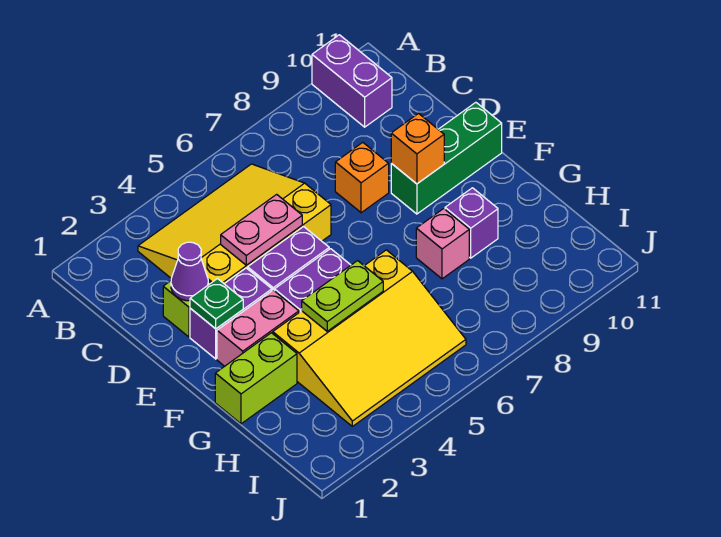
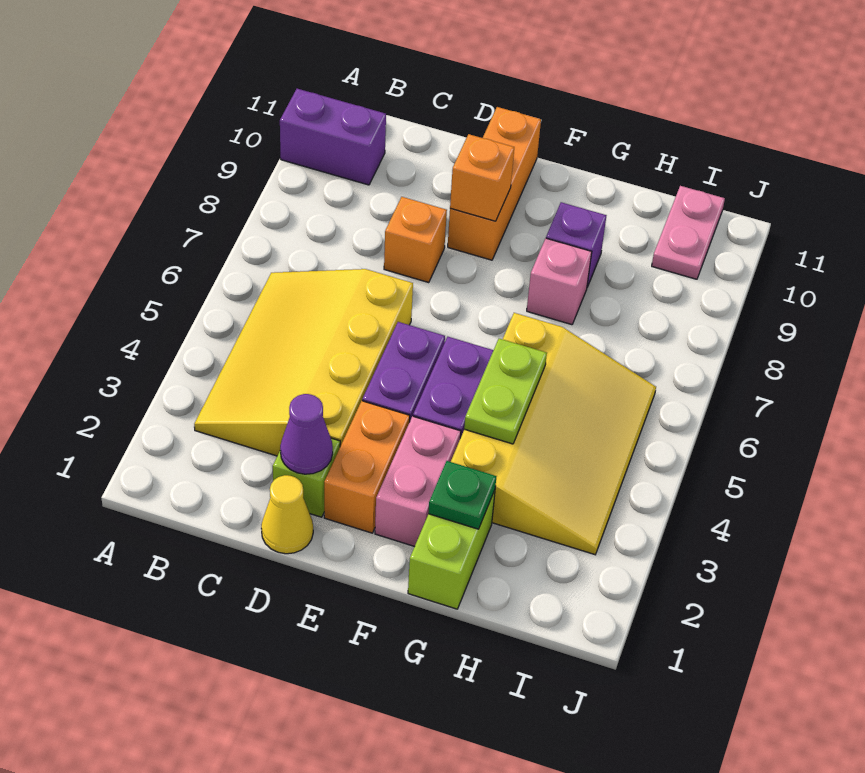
none -> yellow 1x1 cone [261,475,313,554]
pink 1x2 plate [221,194,302,265] -> pink 1x2 plate moved to [652,186,725,279]
purple 1x2 brick [190,268,272,359] -> orange 1x2 brick [324,401,410,533]
green 1x1 plate [190,279,243,329] -> green 1x1 plate moved to [428,461,496,529]
green 1x3 brick [391,102,502,214] -> orange 1x3 brick [448,107,541,260]

